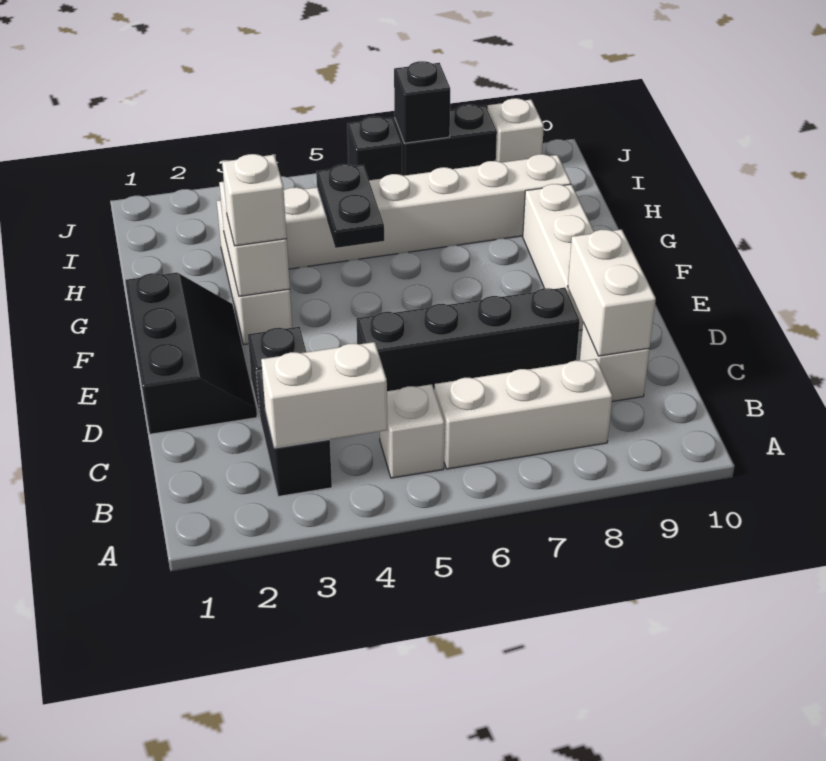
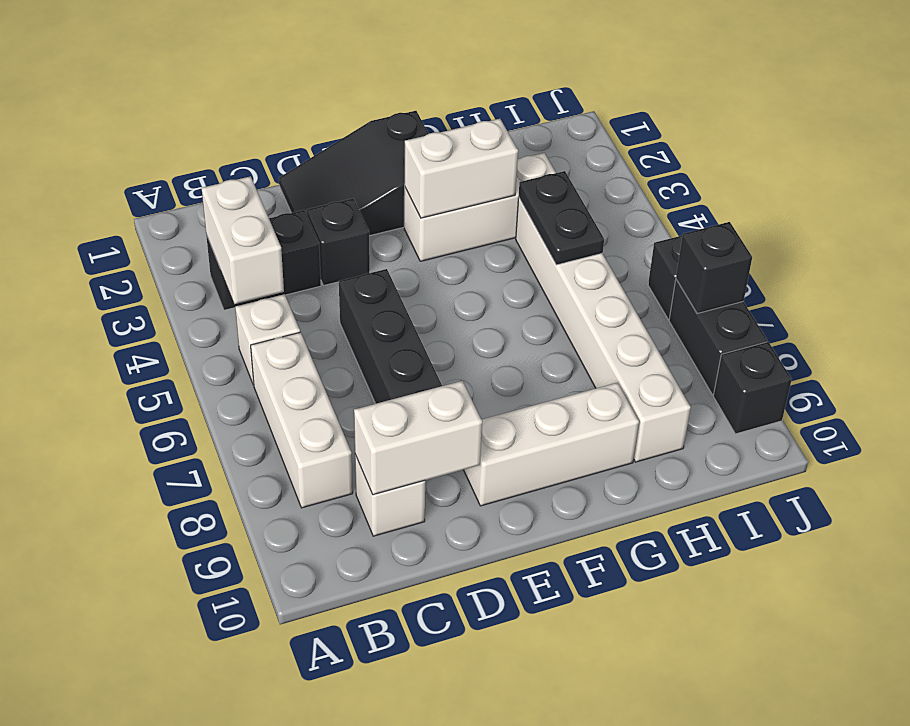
black 2x3 slope [125,272,257,434] -> black 2x3 slope turned to [279,111,428,236]
white 1x1 brick [222,154,287,246] -> none
black 1x2 plate [316,164,384,248] -> black 1x2 plate turned to [519,171,604,265]
white 1x1 brick [488,98,544,162] -> black 1x1 brick [713,342,792,434]

